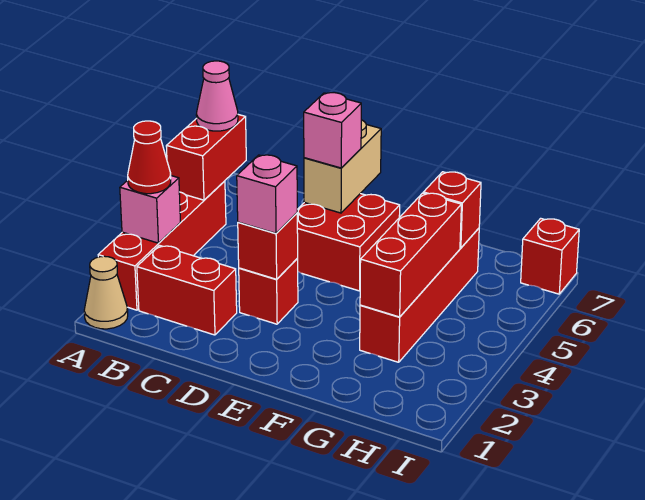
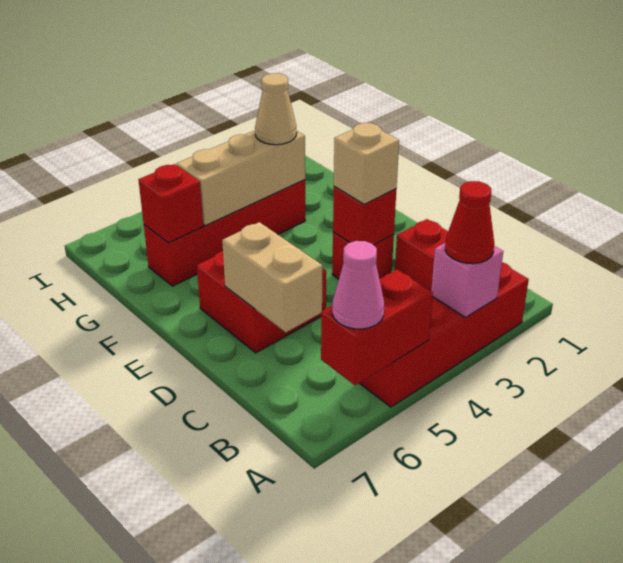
tan 1x1 cone [84,256,128,329] -> tan 1x1 cone moved to [255,73,297,145]
pink 1x1 brick [237,155,297,233] -> tan 1x1 brick [334,123,399,204]
tan 1x2 brick [304,120,381,213] -> tan 1x2 brick turned to [222,222,322,332]
pink 1x1 brick [304,93,361,168] -> none
red 1x3 brick [360,193,461,317] -> tan 1x3 brick [176,131,305,226]
red 1x1 brick [521,218,579,294] -> none

